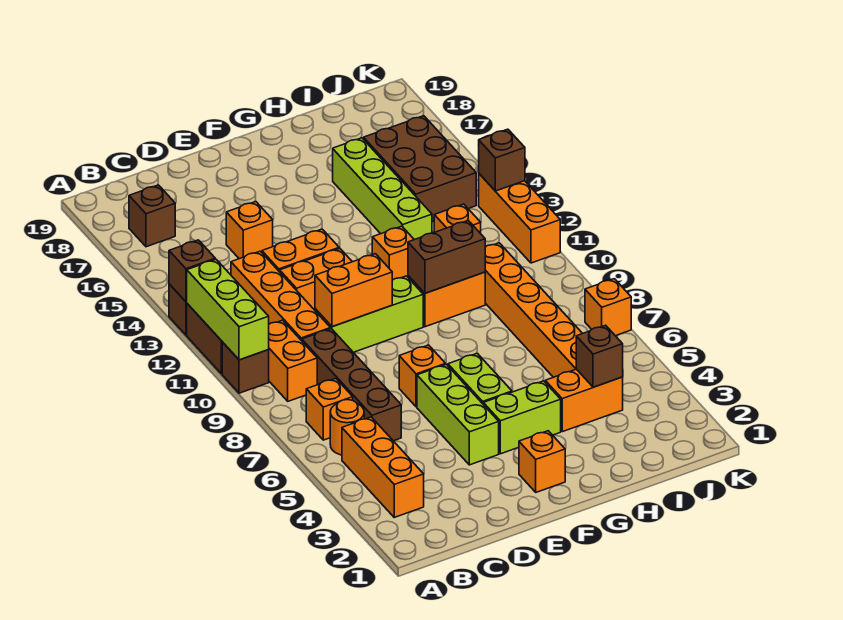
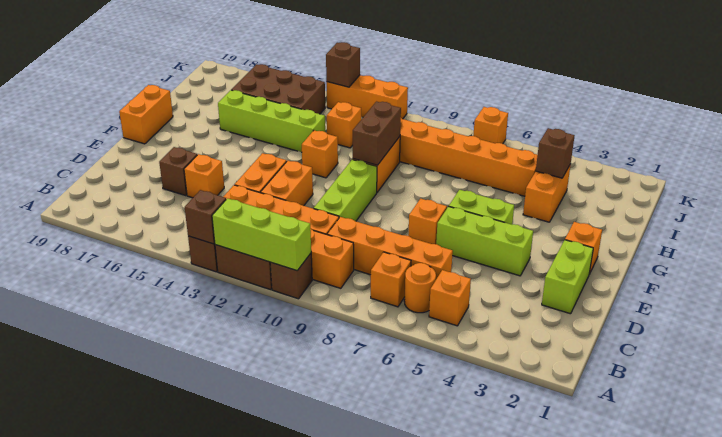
orange 1x3 brick [342,417,424,517] -> orange 1x1 brick [429,270,471,326]
brown 1x1 brick [129,185,175,247] -> brown 1x1 brick moved to [159,147,197,196]
brown 1x4 brick [302,329,401,441] -> orange 1x4 brick [327,217,453,279]
orange 1x2 brick [315,254,392,327] -> orange 1x2 brick moved to [119,85,173,144]
lime 1x2 brick [483,381,561,454] -> lime 1x2 brick moved to [542,240,593,314]

